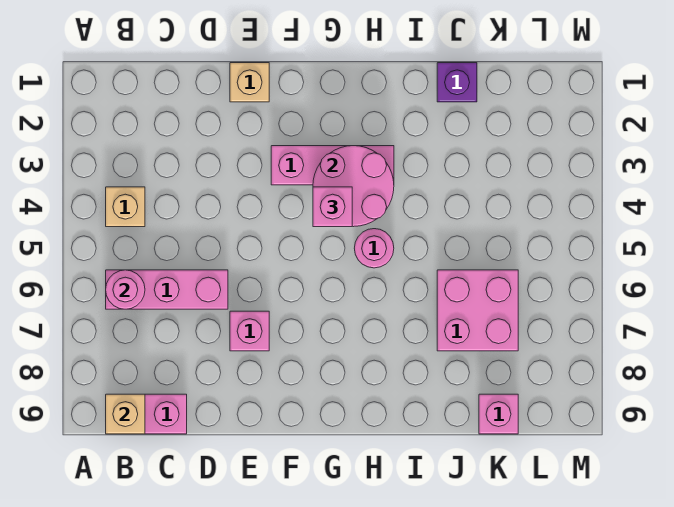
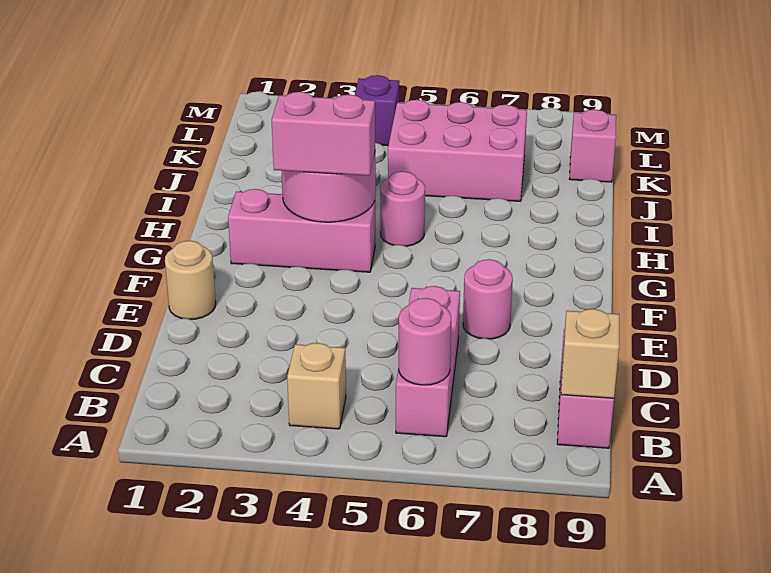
tan 1x1 brick [230,63,269,102] -> tan 1x1 round brick [165,241,216,319]
pink 1x1 brick [230,311,269,351] -> pink 1x1 round brick [463,259,513,339]
pink 1x3 brick [271,146,394,185] -> pink 1x3 brick turned to [228,189,375,272]
pink 1x1 brick [313,187,352,227] -> pink 1x2 brick [272,92,375,176]
purple 1x1 brick [437,63,477,102] -> purple 1x1 brick moved to [355,75,399,146]
pink 2x2 brick [437,270,518,351] -> pink 2x3 brick [388,100,527,201]

